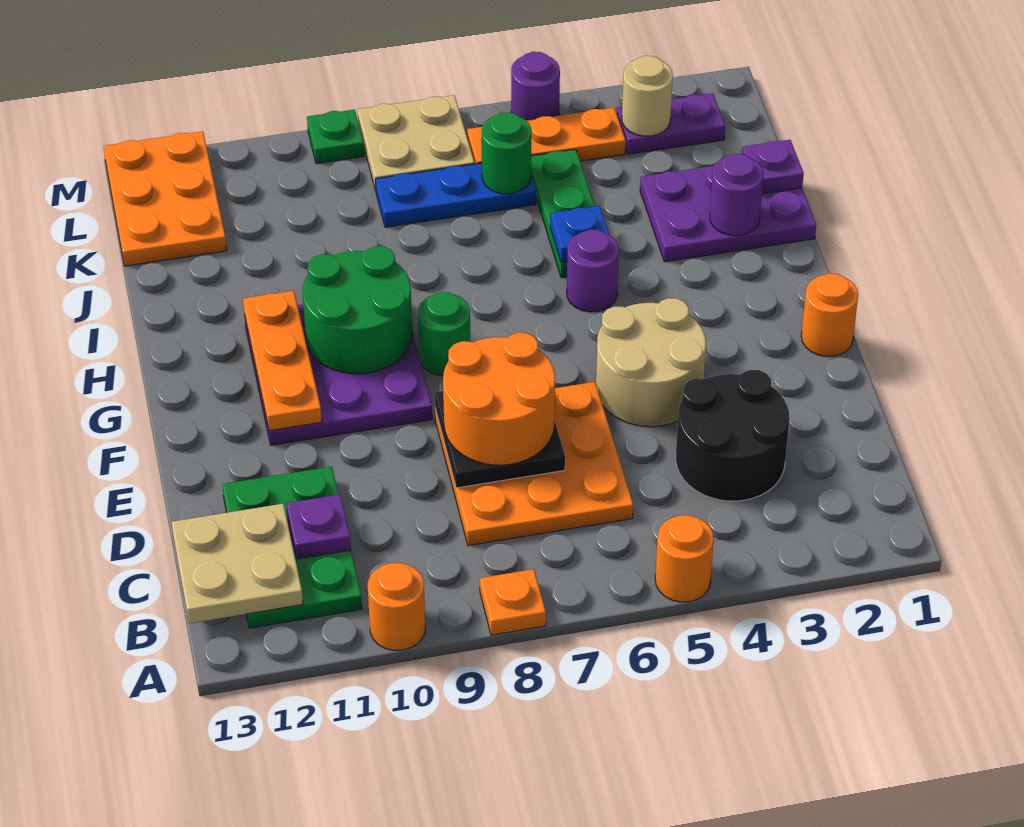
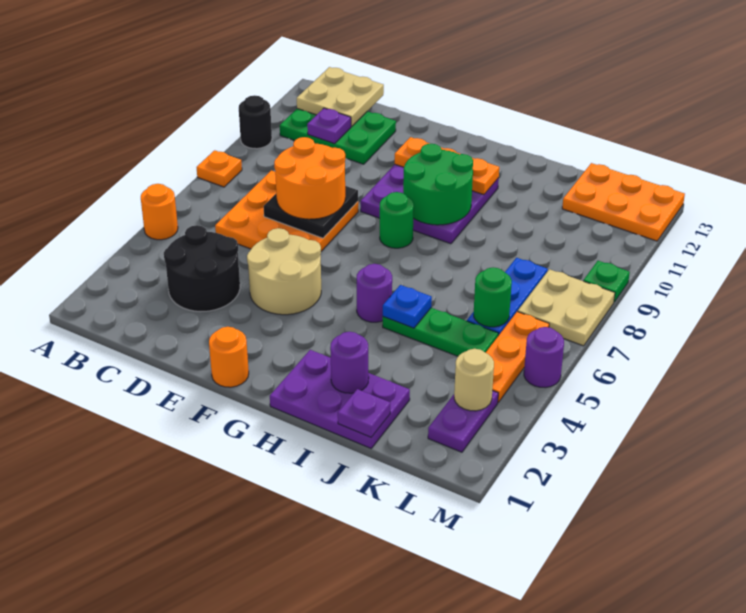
orange 1x1 round brick [368,563,426,650] -> black 1x1 round brick [239,95,272,149]
purple 2x3 plate [640,165,816,262] -> purple 2x3 plate turned to [270,350,410,448]

